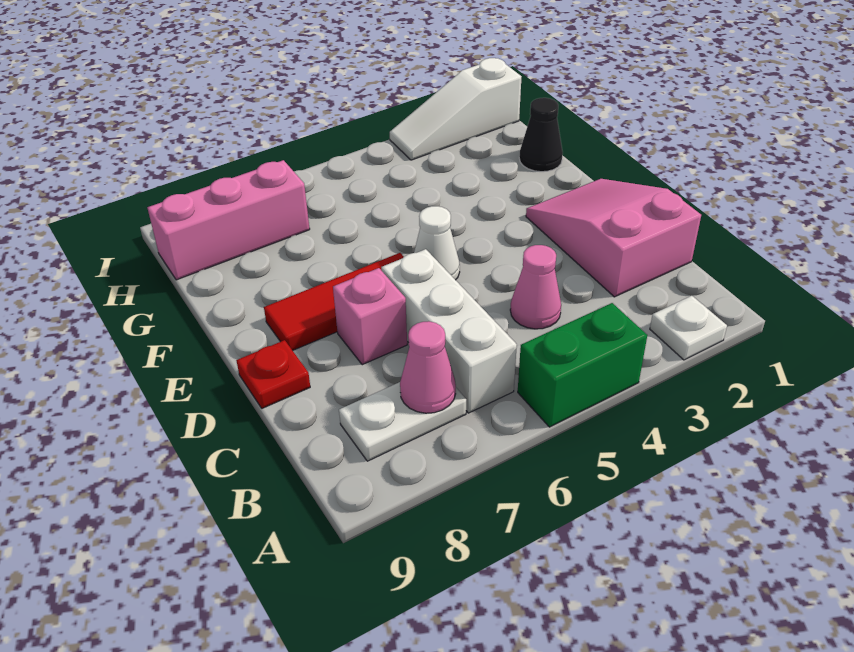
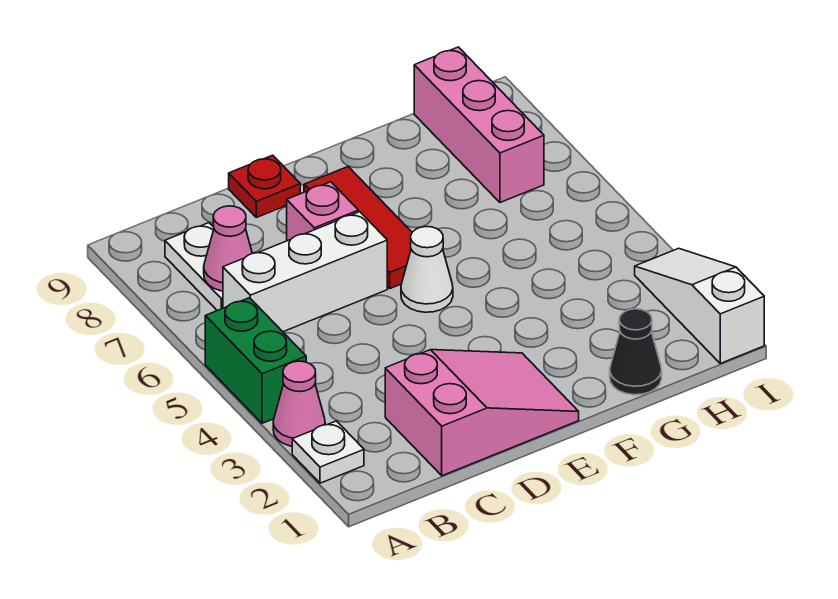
pink 1x1 cone [510,245,561,329] -> pink 1x1 cone moved to [273,361,325,446]

